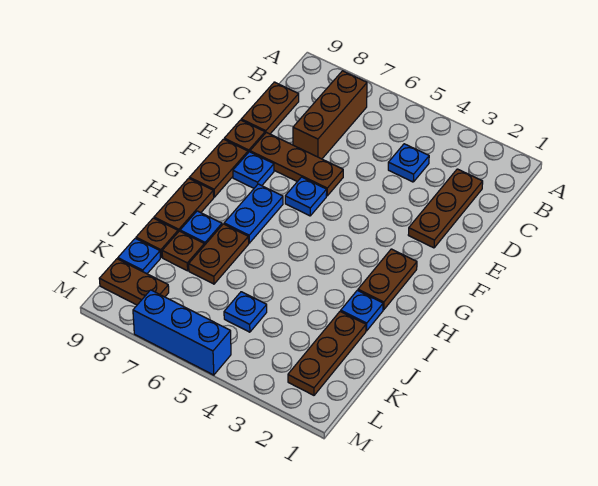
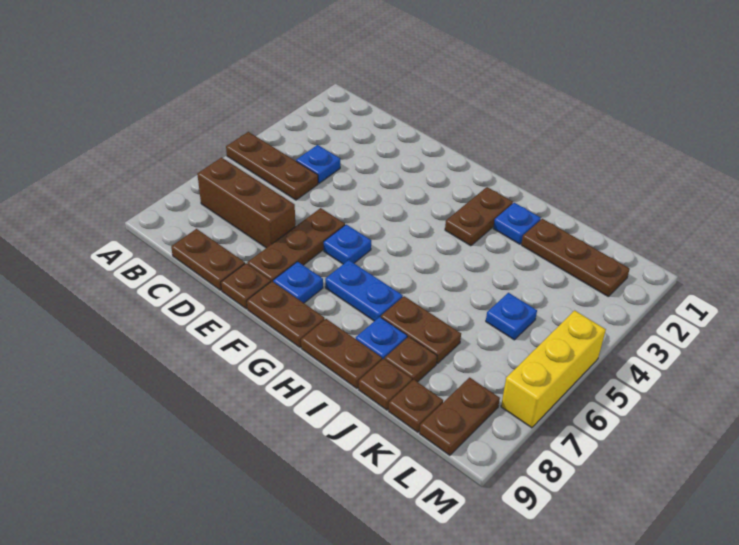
brown 1x3 plate [408,169,483,248] -> brown 1x3 plate moved to [226,132,318,200]
brown 1x2 plate [358,249,417,310] -> brown 1x2 plate turned to [445,187,513,246]
blue 1x1 plate [118,238,160,274] -> brown 1x1 plate [389,380,443,432]
blue 1x3 brick [133,290,231,375] -> yellow 1x3 brick [501,310,606,428]

